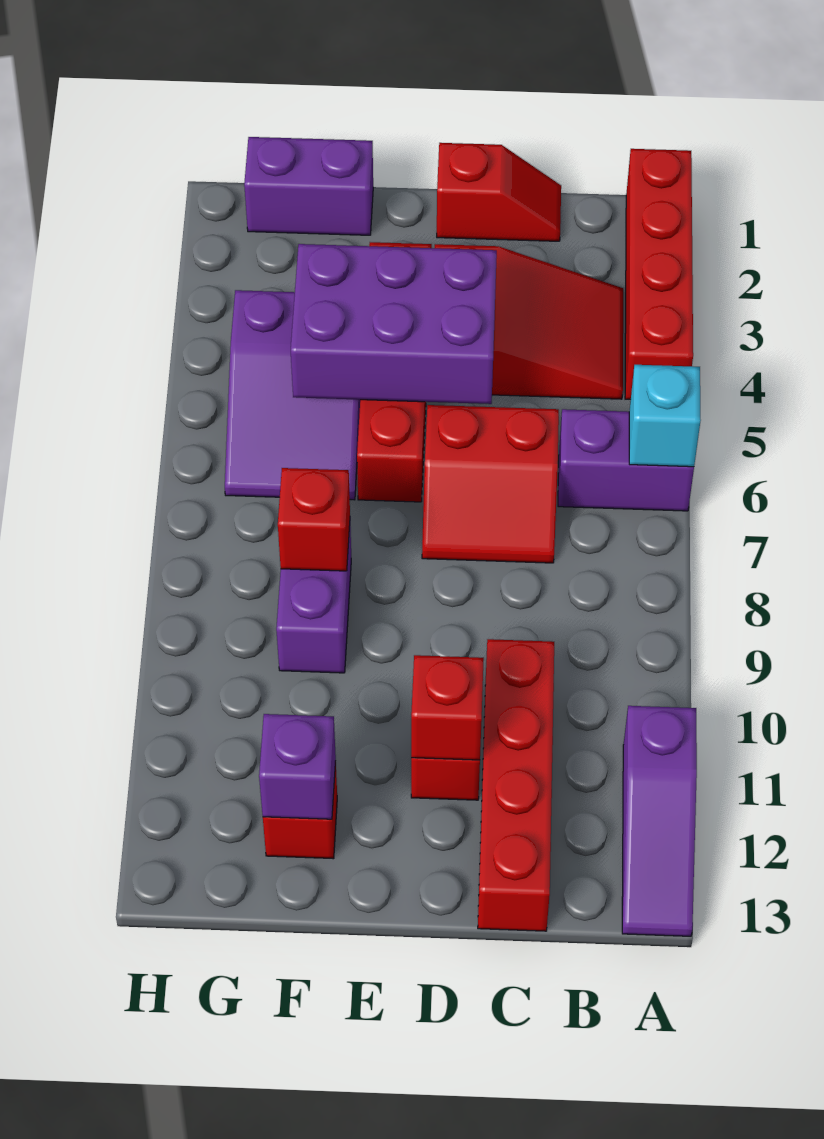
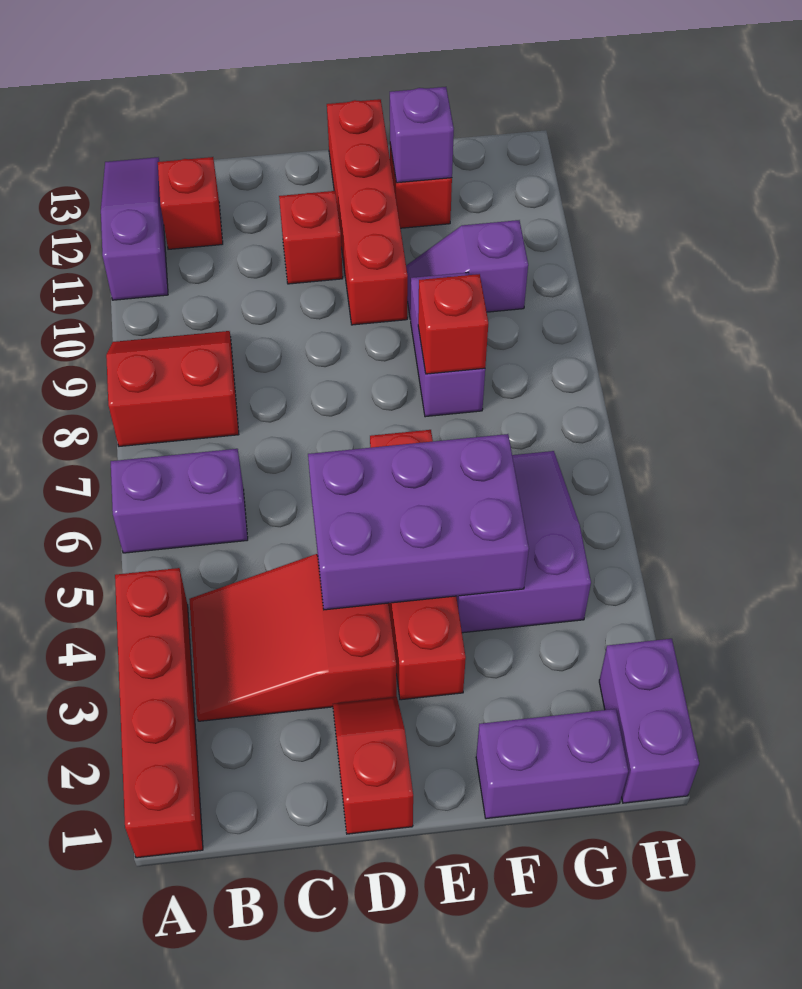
cyan 1x1 brick [629,365,701,467] -> none
red 1x2 slope [437,143,561,241] -> red 1x2 slope turned to [333,697,413,834]
red 2x2 slope [422,405,559,563] -> red 2x2 slope moved to [106,331,239,446]
red 1x4 brick [478,639,554,931] -> red 1x4 brick moved to [327,99,408,325]
red 1x1 brick [411,655,484,760] -> red 1x1 brick moved to [158,157,223,249]
none -> purple 1x2 slope [406,220,528,319]
none -> purple 1x2 brick [599,639,699,803]

